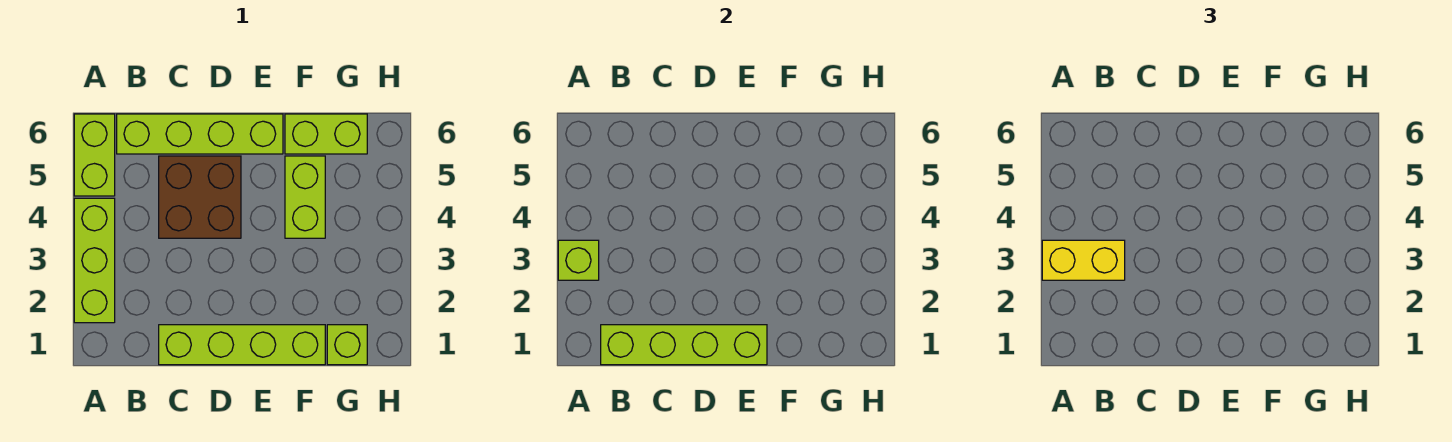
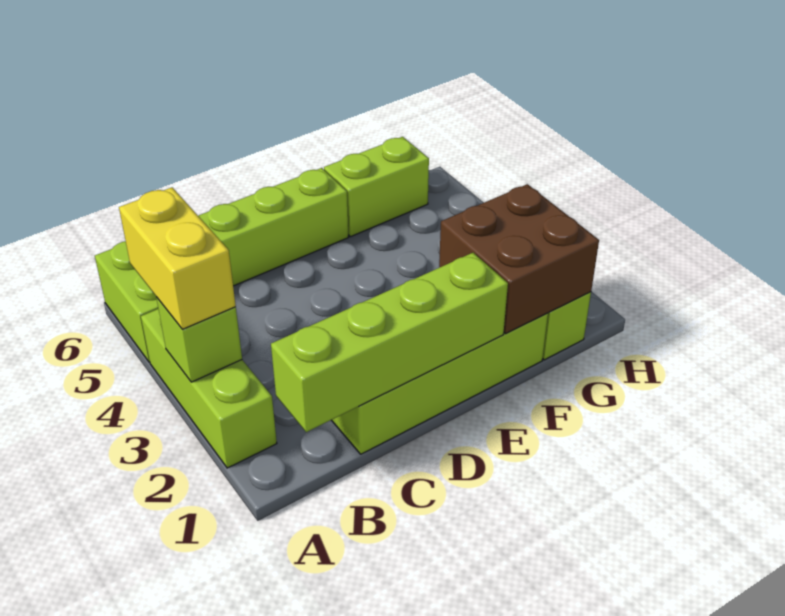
yellow 1x2 brick [1042,240,1125,280] -> yellow 1x2 brick turned to [119,187,236,329]
brown 2x2 brick [159,156,241,238] -> brown 2x2 brick moved to [439,184,599,334]
lime 1x2 brick [285,156,325,238] -> none

